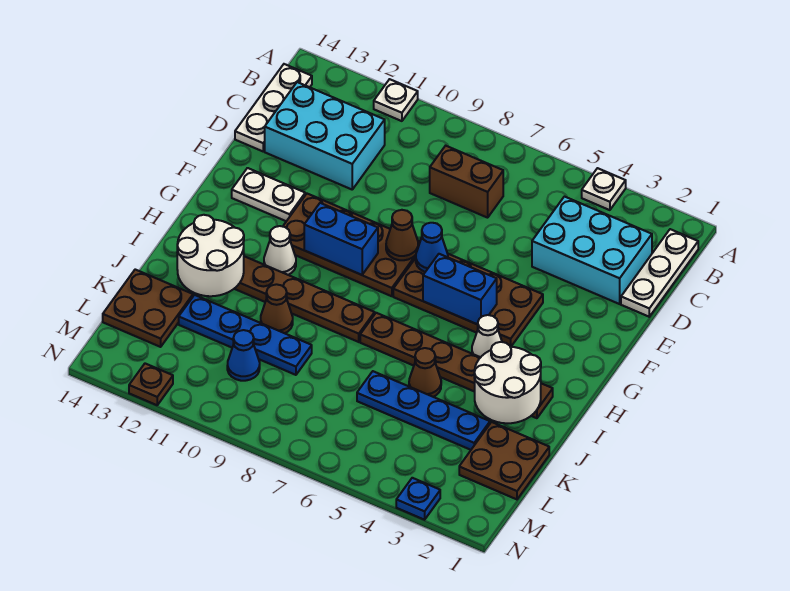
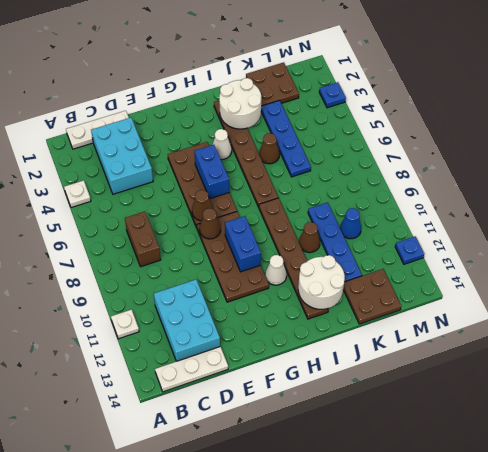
blue 1x1 cone [416,223,448,272] -> brown 1x1 cone [192,190,213,221]
white 1x2 plate [232,168,305,221] -> none
brown 1x1 plate [129,364,173,405] -> blue 1x1 plate [395,236,424,264]

